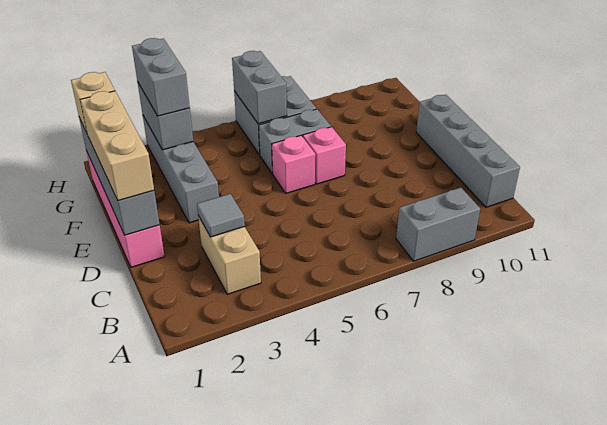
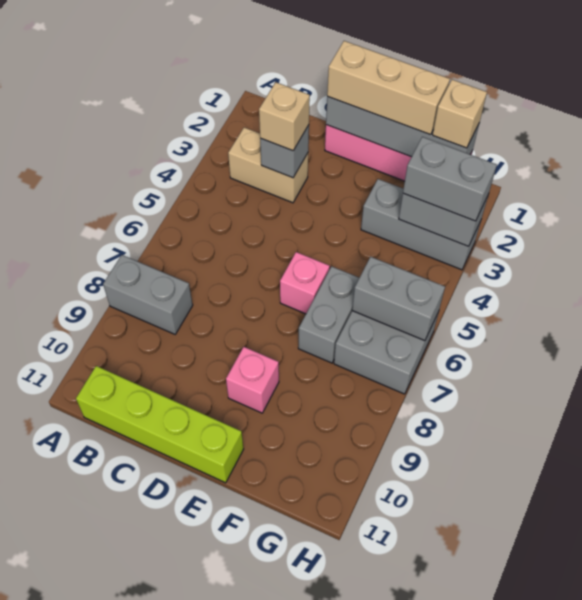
grey 1x2 brick [396,188,480,261] -> grey 1x2 brick turned to [103,255,193,334]
grey 1x4 brick [416,95,520,207] -> lime 1x4 brick [76,366,243,483]
grey 1x1 tile [197,194,245,237] -> grey 1x1 brick [260,125,309,178]
none -> tan 1x1 brick [259,82,310,151]
grey 1x4 brick [143,116,219,223] -> grey 1x3 brick [361,179,481,270]
pink 1x1 brick [303,127,346,184] -> pink 1x1 brick moved to [226,347,279,413]

